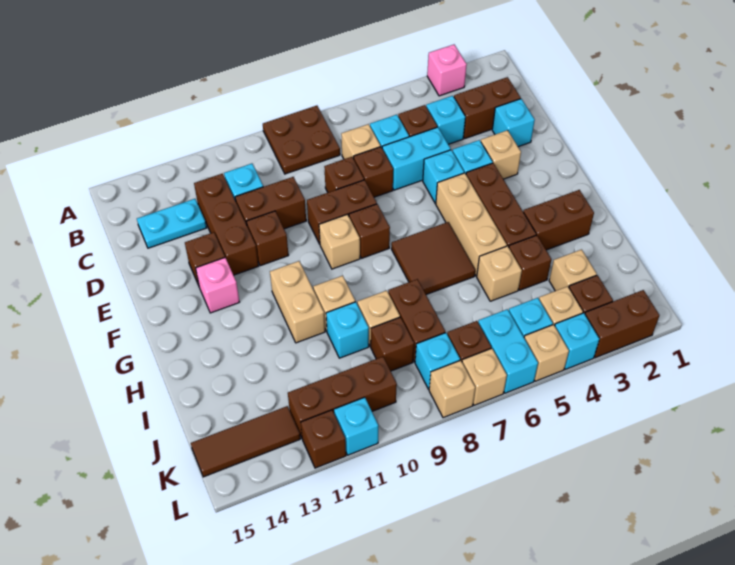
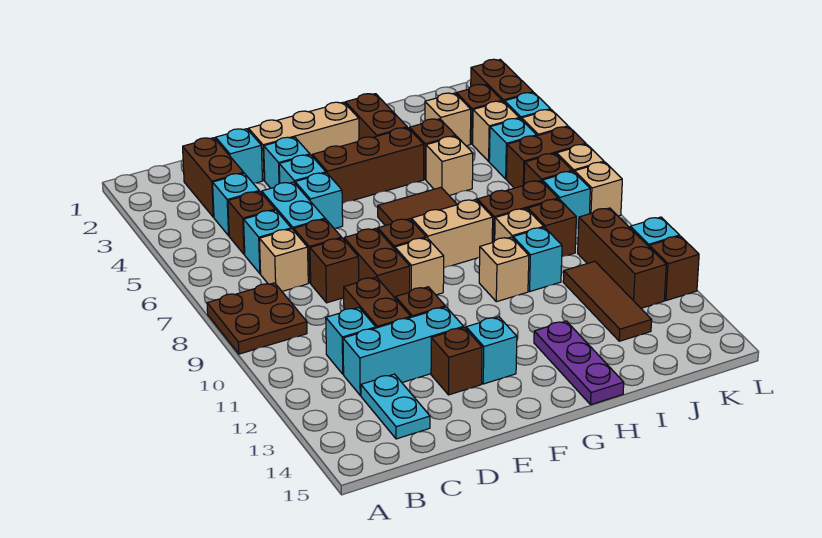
pink 1x1 brick [427,45,467,96] -> none
brown 1x3 brick [194,174,259,275] -> cyan 1x3 brick [343,307,464,395]
tan 1x1 brick [481,130,521,179] -> cyan 1x1 brick [264,137,310,188]
tan 1x3 brick [436,173,507,276] -> tan 1x3 brick moved to [248,102,359,181]
pink 1x1 brick [196,258,239,313] -> cyan 1x1 brick [466,317,517,384]
tan 1x2 brick [270,261,325,343] -> tan 1x2 brick moved to [411,199,493,268]
none -> purple 1x3 plate [534,321,624,405]
cyan 1x2 brick [478,309,538,393] -> brown 1x2 brick [507,127,586,188]
brown 1x3 tile [191,406,300,477] -> brown 1x3 tile moved to [563,261,652,341]

